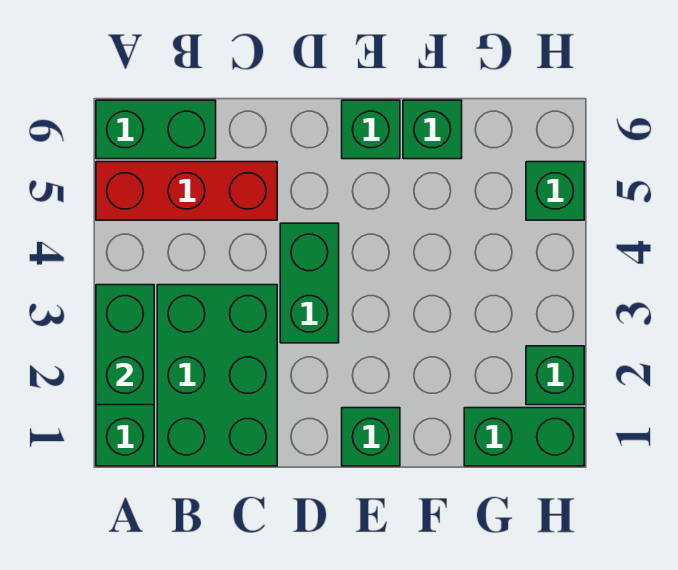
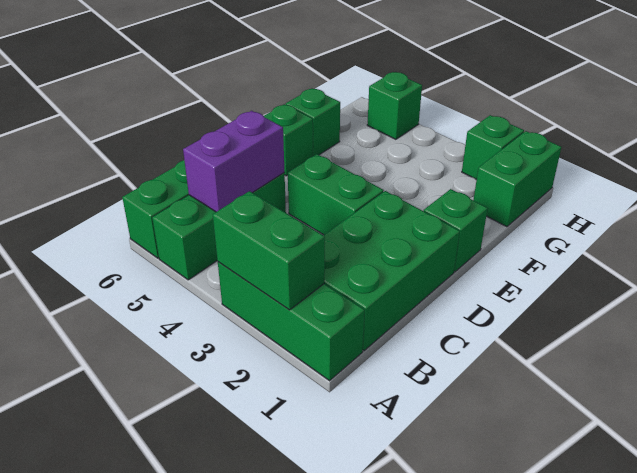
red 1x3 brick [96,162,277,220] -> green 1x3 brick [152,173,286,280]
green 2x3 brick [157,285,277,466] -> green 2x3 brick turned to [324,191,460,351]
none -> purple 1x2 brick [183,111,285,212]

